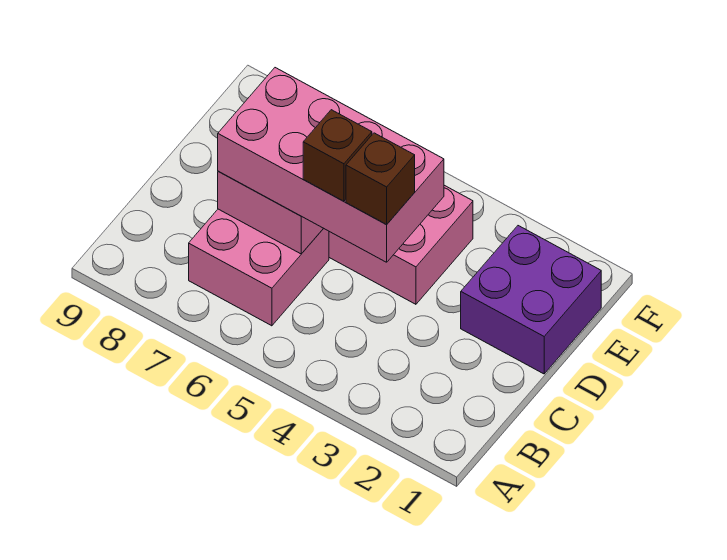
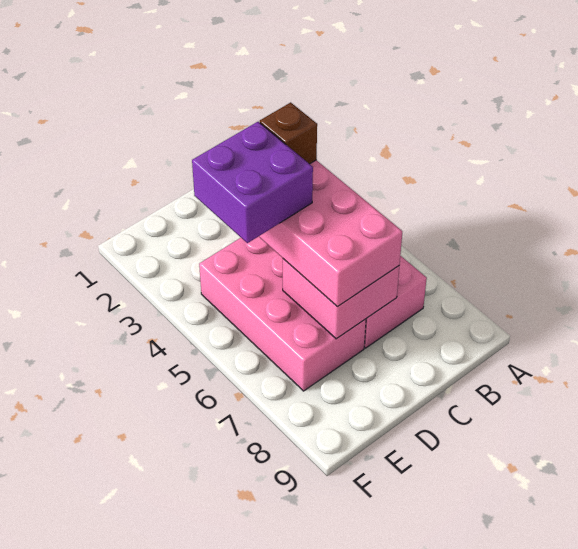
brown 1x1 brick [303,110,372,201] -> none
purple 2x2 brick [461,226,601,374] -> purple 2x2 brick moved to [192,122,313,243]

